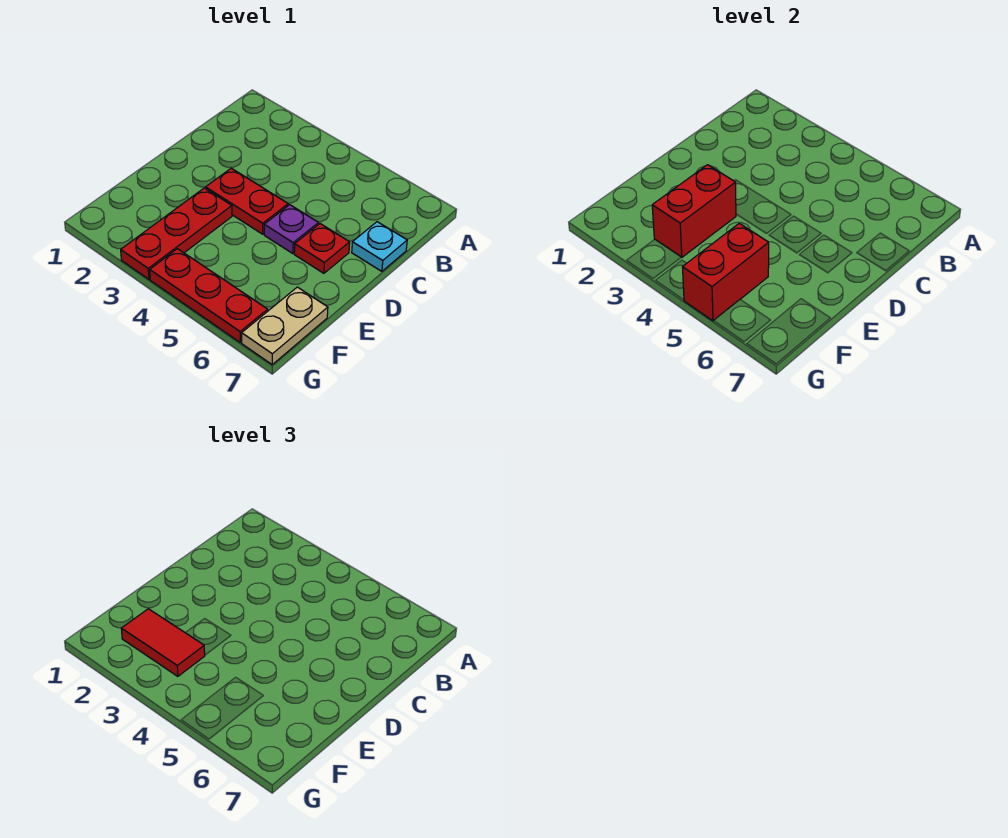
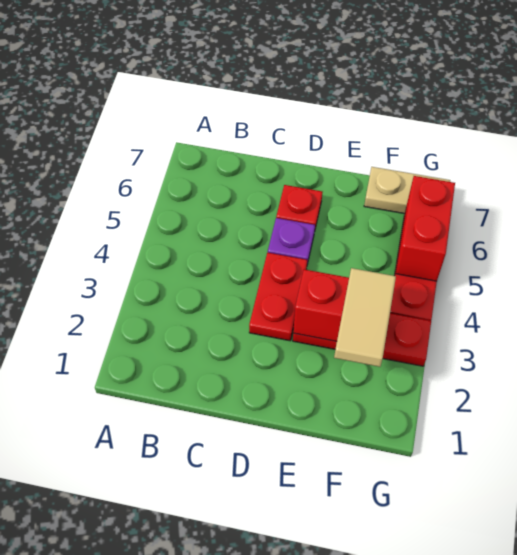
cyan 1x1 plate [352,222,407,271] -> none
red 1x2 tile [121,609,205,676] -> tan 1x2 tile [334,268,396,367]
red 1x2 brick [683,223,769,321] -> red 1x2 brick turned to [396,176,455,281]

